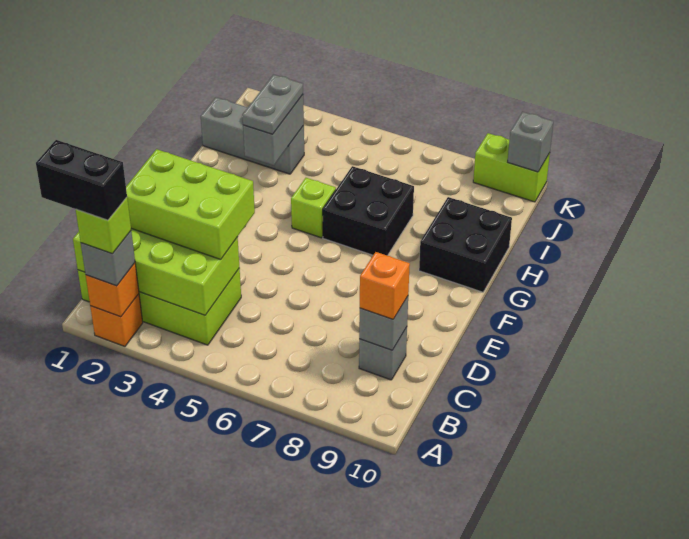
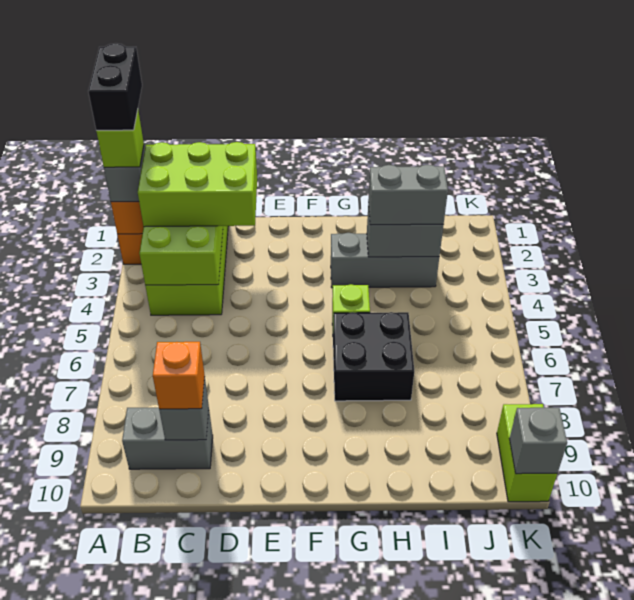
lime 2x3 brick [126,149,255,259] -> lime 2x3 brick turned to [138,142,257,227]
grey 1x1 brick [359,327,407,380] -> grey 1x2 brick [122,407,213,469]
black 2x2 brick [419,197,512,292] -> none
grey 1x2 plate [242,75,303,134] -> grey 1x2 brick [368,165,448,225]
grey 1x3 brick [201,97,304,174] -> grey 1x3 brick turned to [331,233,439,288]

